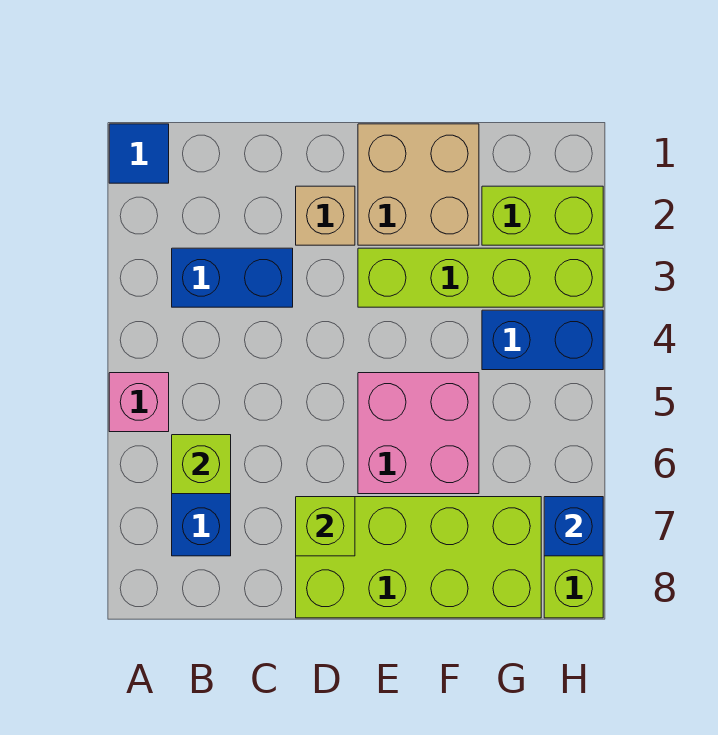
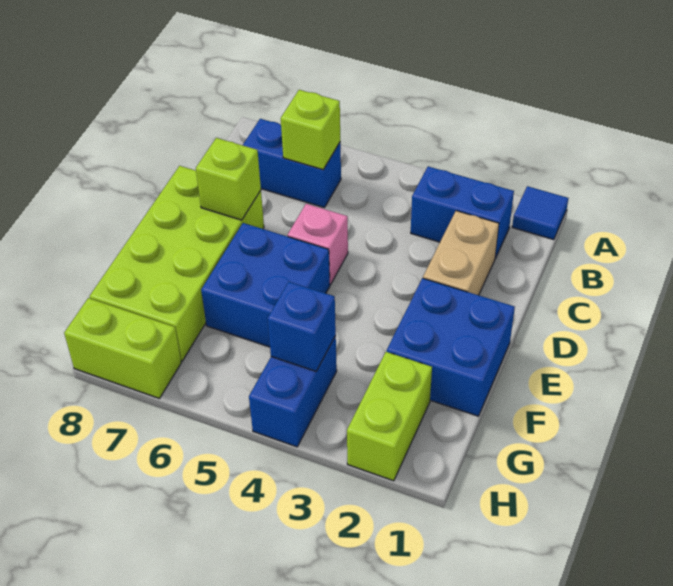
pink 1x1 brick [109,373,169,432] -> pink 1x1 brick moved to [288,204,348,284]
blue 1x2 brick [172,248,293,307] -> blue 1x2 brick turned to [411,167,514,258]
tan 1x1 brick [296,186,355,245] -> tan 1x2 brick [423,211,499,295]
tan 2x2 brick [358,124,479,245] -> blue 2x2 brick [387,278,515,416]
lime 1x4 brick [358,248,603,307] -> none
pink 2x2 brick [358,373,479,494] -> blue 2x2 brick [201,223,330,347]
blue 1x1 brick [544,497,603,556] -> blue 1x1 brick moved to [268,282,336,371]

